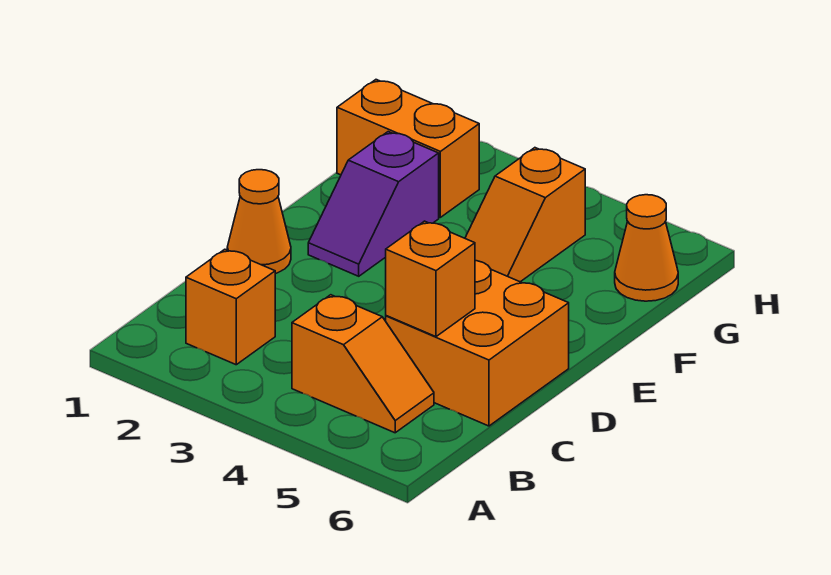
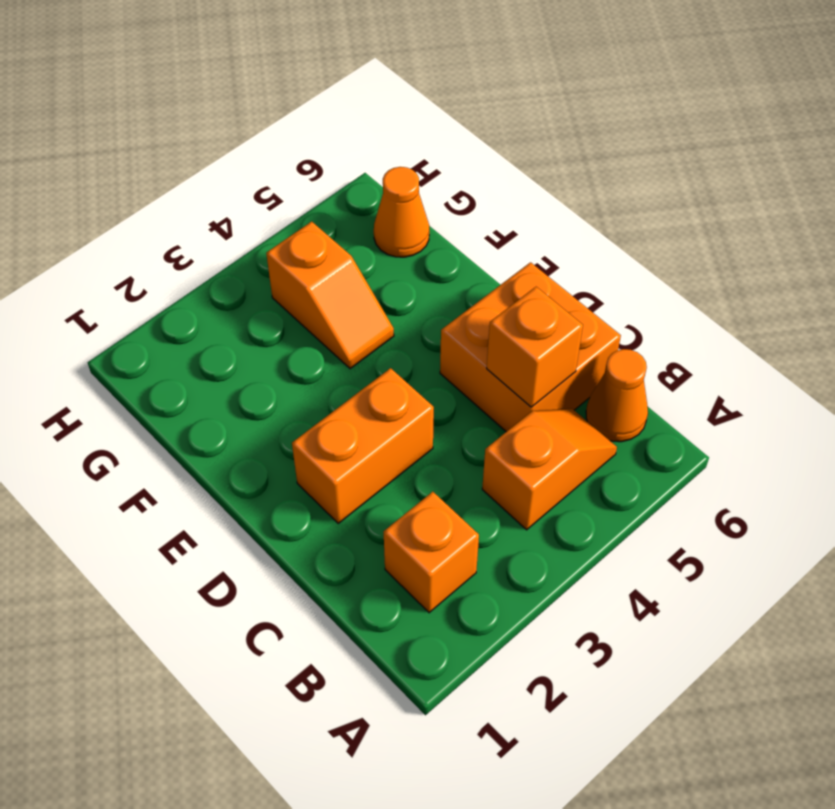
orange 1x1 cone [227,170,291,274] -> orange 1x1 cone moved to [586,349,648,442]
purple 1x2 slope [308,132,439,276] -> none
orange 1x2 brick [337,80,479,217] -> orange 1x2 brick moved to [292,368,434,523]

